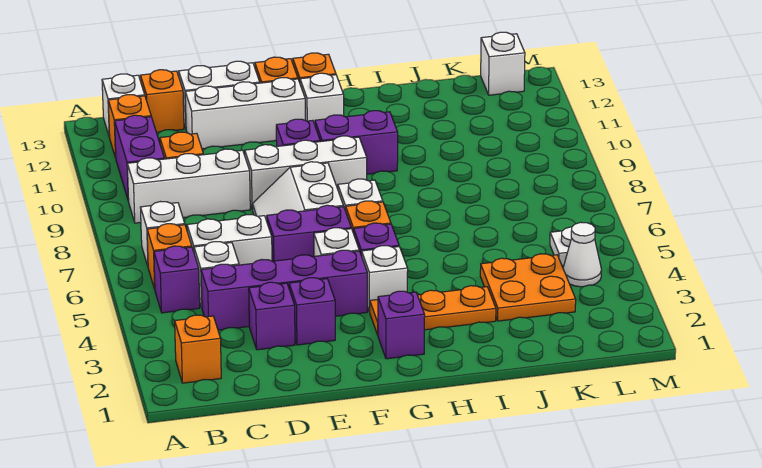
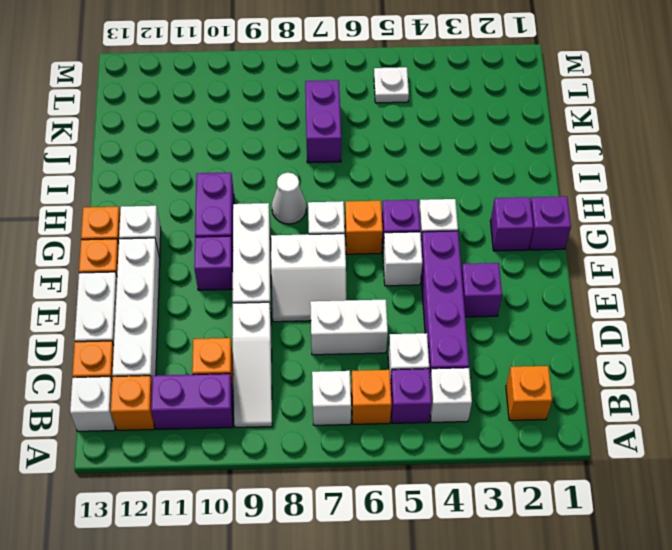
white 1x3 brick [127,149,250,223] -> white 1x3 slope [232,302,272,427]
white 1x2 brick [187,215,272,265] -> white 1x2 brick turned to [310,300,388,355]
purple 1x1 brick [249,282,295,350] -> purple 1x1 brick moved to [529,196,571,250]
white 1x3 brick [185,78,305,149] -> white 1x4 brick [112,238,160,380]
purple 1x2 brick [267,205,351,261] -> purple 1x2 brick moved to [305,80,341,163]
orange 1x3 plate [370,286,496,335] -> none
orange 2x2 plate [480,254,576,321] -> none
white 1x1 cone [563,222,601,287] -> white 1x1 cone moved to [272,173,306,224]
white 1x1 brick [481,32,525,95] -> white 1x1 brick moved to [430,368,472,422]

